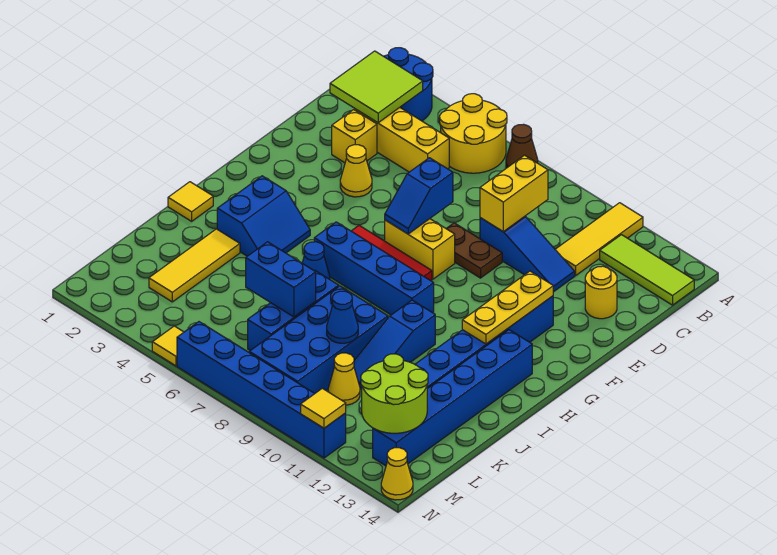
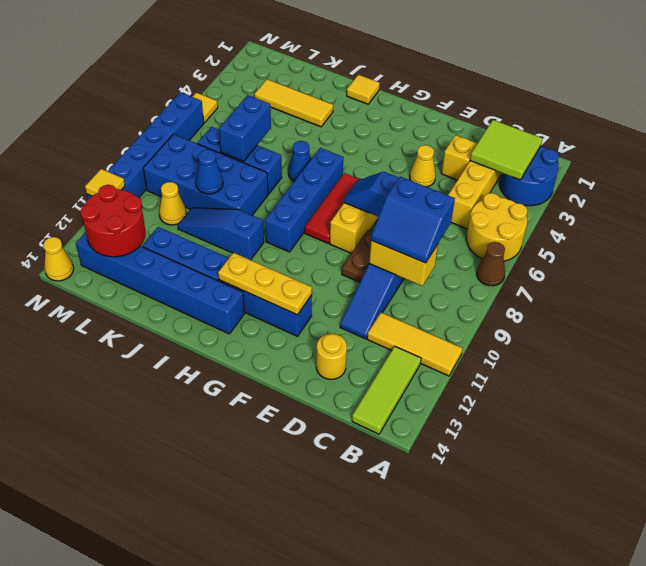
blue 2x2 slope [217,176,310,256] -> blue 2x2 slope moved to [371,177,455,263]
lime 2x2 round brick [361,354,428,433] -> red 2x2 round brick [80,185,146,257]

